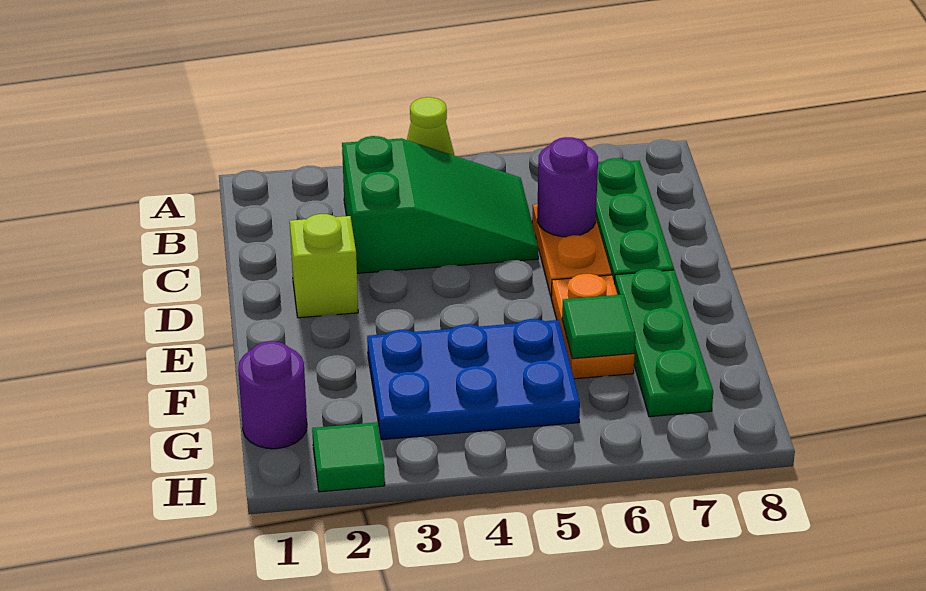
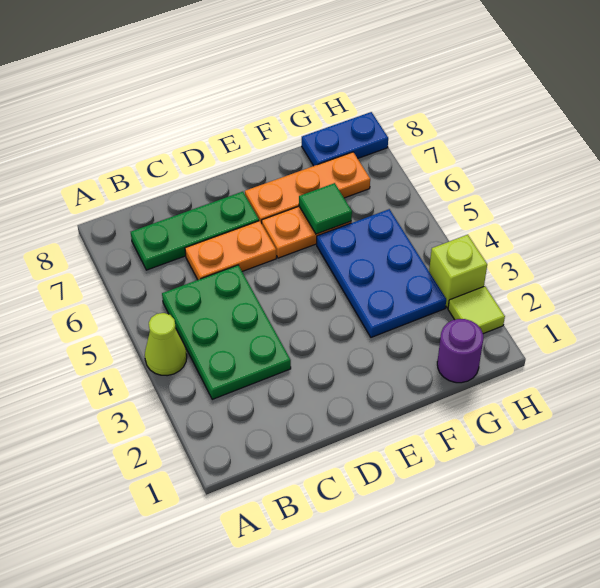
green 2x3 slope [342,136,539,273] -> green 2x3 plate [162,265,291,399]
purple 1x1 round brick [537,137,598,237] -> none
lime 1x1 brick [290,214,358,318] -> lime 1x1 brick moved to [429,235,487,308]
green 1x3 plate [615,269,713,417] -> orange 1x3 plate [245,152,370,223]
none -> blue 1x2 plate [302,112,388,166]
green 1x1 tile [312,422,385,492] -> lime 1x1 tile [448,286,505,334]

